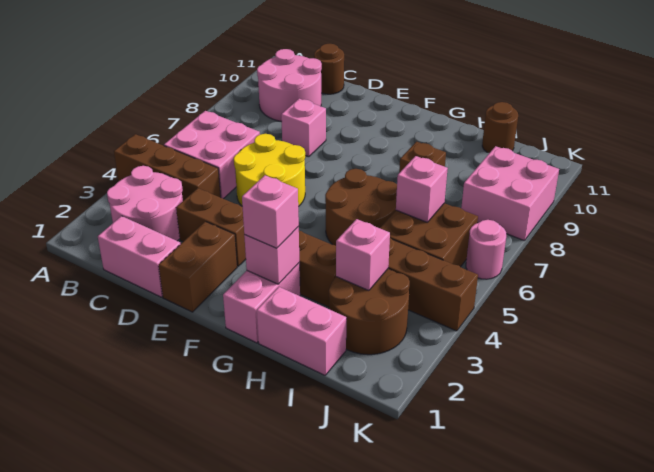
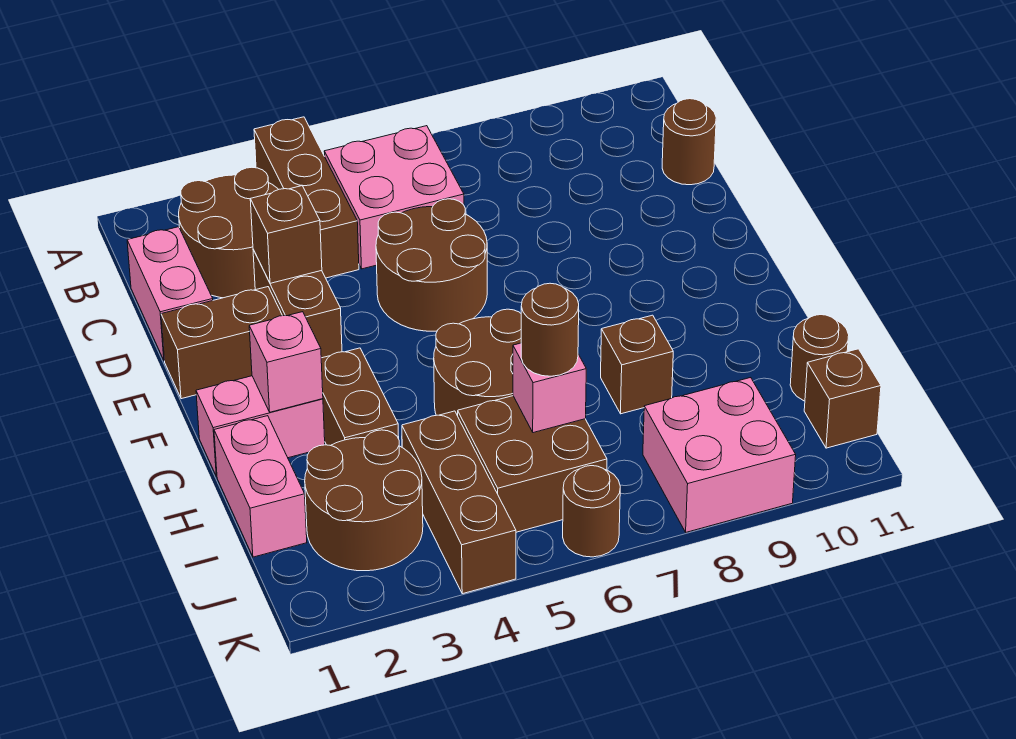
pink 2x2 round brick [107,166,183,241] -> brown 2x2 round brick [179,167,279,298]
pink 2x2 round brick [257,49,322,121] -> none
none -> brown 1x1 brick [250,186,322,283]
yellow 2x2 round brick [234,134,305,207] -> brown 2x2 round brick [376,199,487,331]
pink 1x1 brick [281,99,326,157] -> none
pink 1x1 brick [242,175,299,248] -> none
pink 1x1 brick [336,219,390,291] -> none
none -> brown 1x1 round brick [521,283,579,376]
none -> brown 1x1 brick [804,349,881,448]
pink 1x1 round brick [466,220,506,279] -> brown 1x1 round brick [563,466,620,557]

